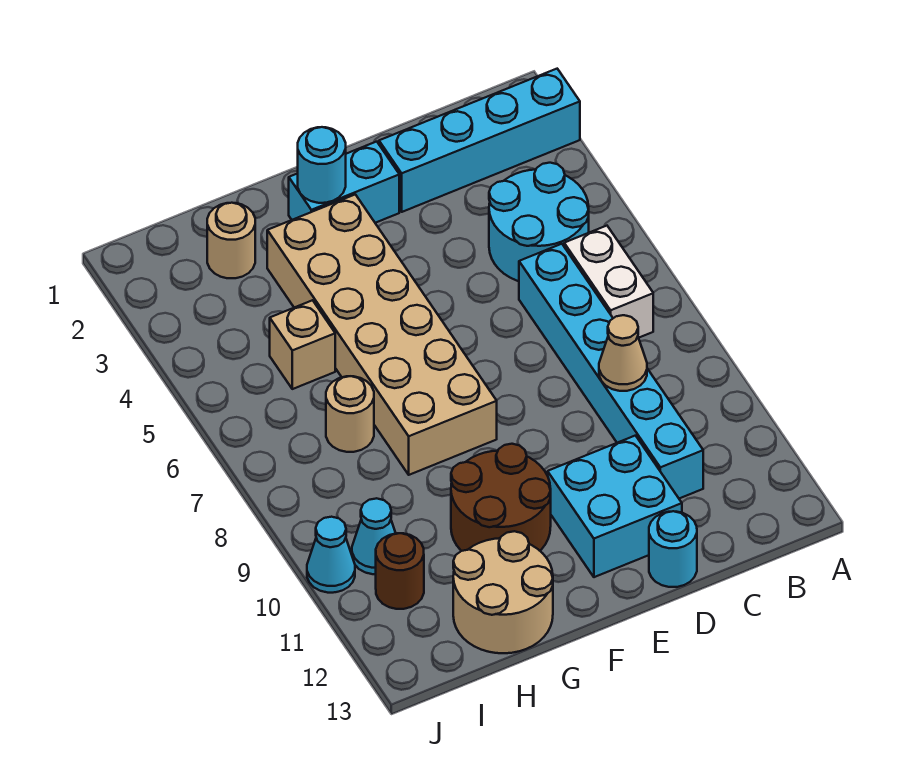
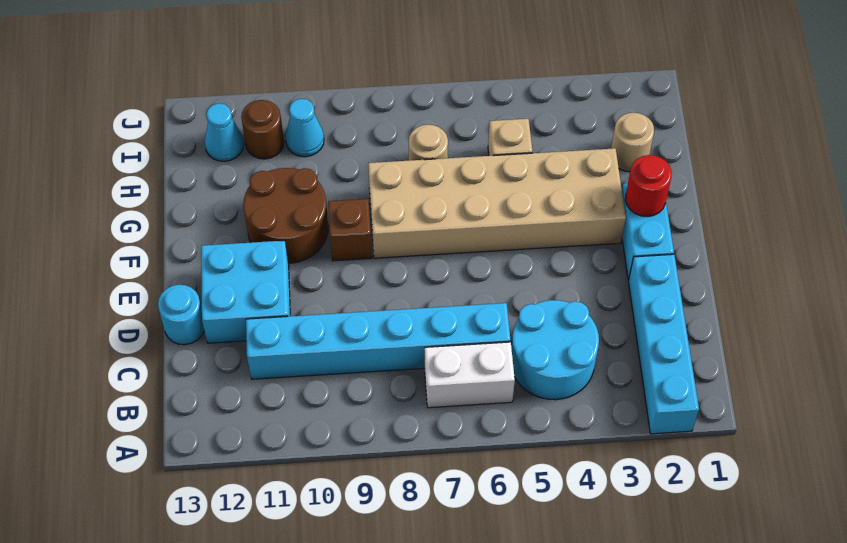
tan 1x1 cone [599,315,647,391] -> none
cyan 1x1 round brick [298,127,346,203] -> red 1x1 round brick [625,155,672,216]
none -> brown 1x1 brick [328,199,372,261]
tan 2x2 round brick [453,531,553,653] -> none
cyan 1x1 cone [307,517,355,593] -> cyan 1x1 cone moved to [205,103,244,161]

